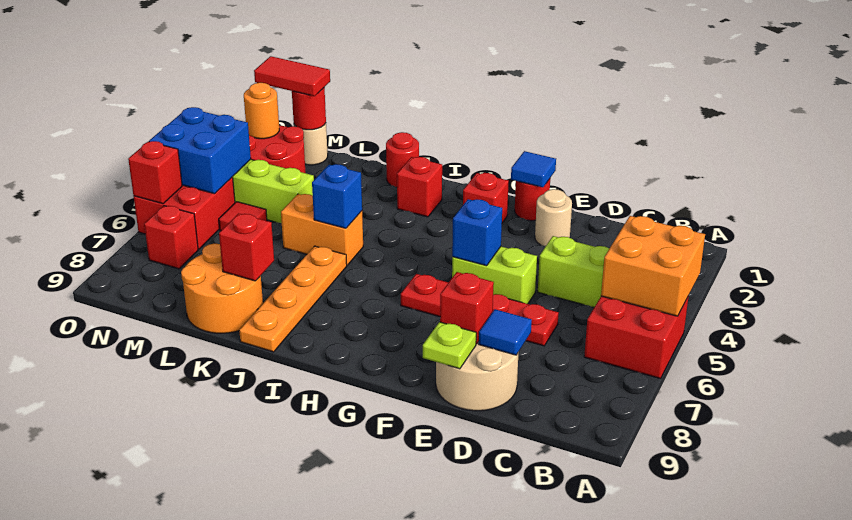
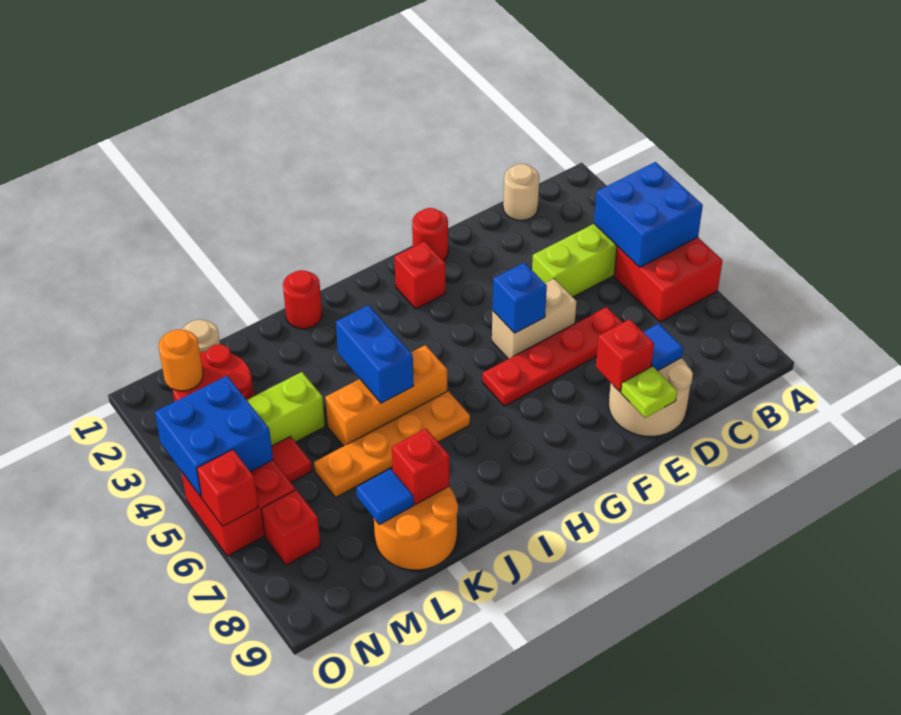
orange 2x2 brick [601,216,705,316] -> blue 2x2 brick [594,162,703,267]
tan 1x1 round brick [535,189,572,246] -> tan 1x1 round brick moved to [503,164,539,220]
lime 1x2 brick [452,247,537,304] -> tan 1x2 brick [492,279,577,359]
blue 1x1 tile [511,151,556,187] -> blue 1x1 tile moved to [356,469,414,525]
red 1x1 brick [397,157,442,217] -> none
orange 1x2 brick [281,194,363,265] -> orange 1x3 brick [325,345,447,446]
blue 1x1 brick [312,164,362,228] -> blue 1x2 brick [336,305,413,403]
orange 1x4 plate [239,246,347,352] -> orange 1x4 plate turned to [314,391,470,498]
red 1x1 round brick [292,88,326,130] -> none
red 1x2 tile [254,56,330,96] -> none

